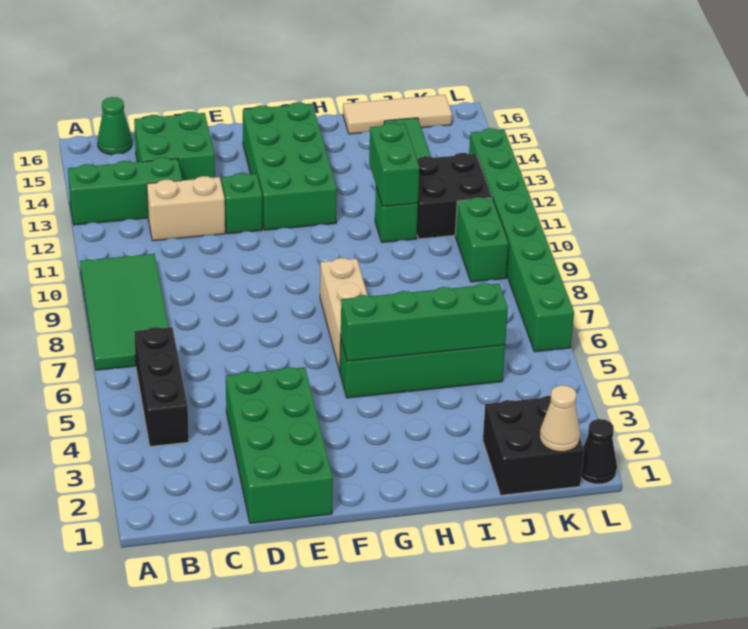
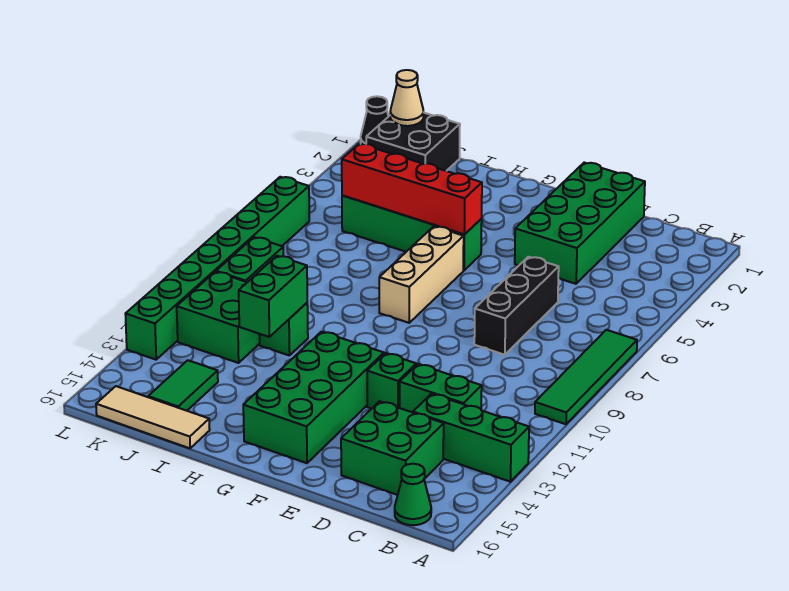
green 2x4 tile [80,254,169,370] -> green 1x4 tile [535,330,637,424]
black 1x3 brick [134,327,189,446] -> black 1x3 brick moved to [474,257,559,355]
tan 1x2 brick [147,176,225,241] -> green 1x2 brick [400,364,482,412]
green 1x4 brick [340,283,508,361] -> red 1x4 brick [342,144,482,235]
black 2x2 brick [417,153,492,239] -> green 2x2 brick [177,272,260,363]

